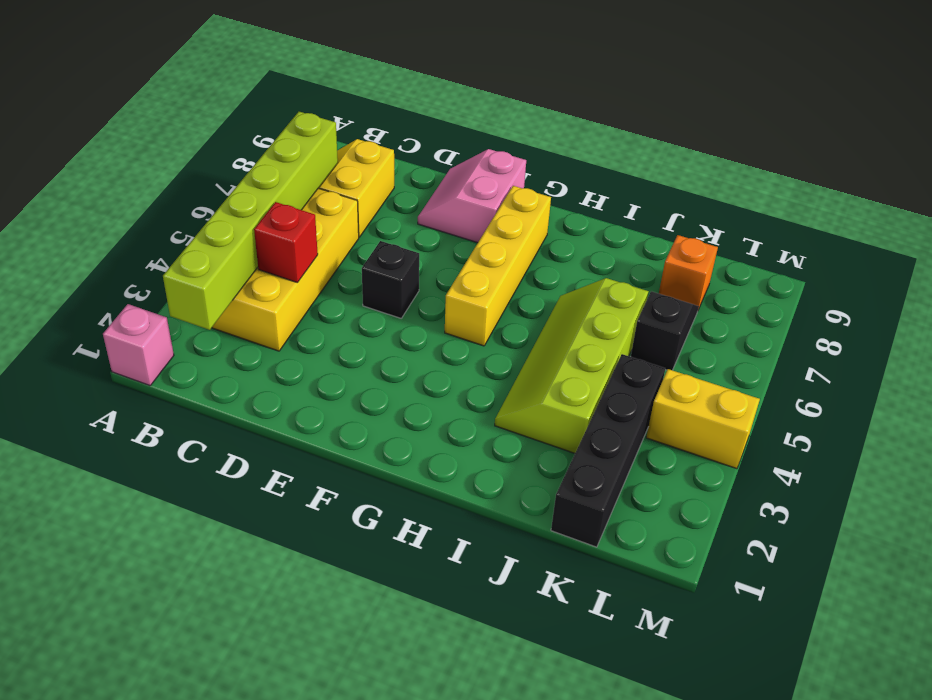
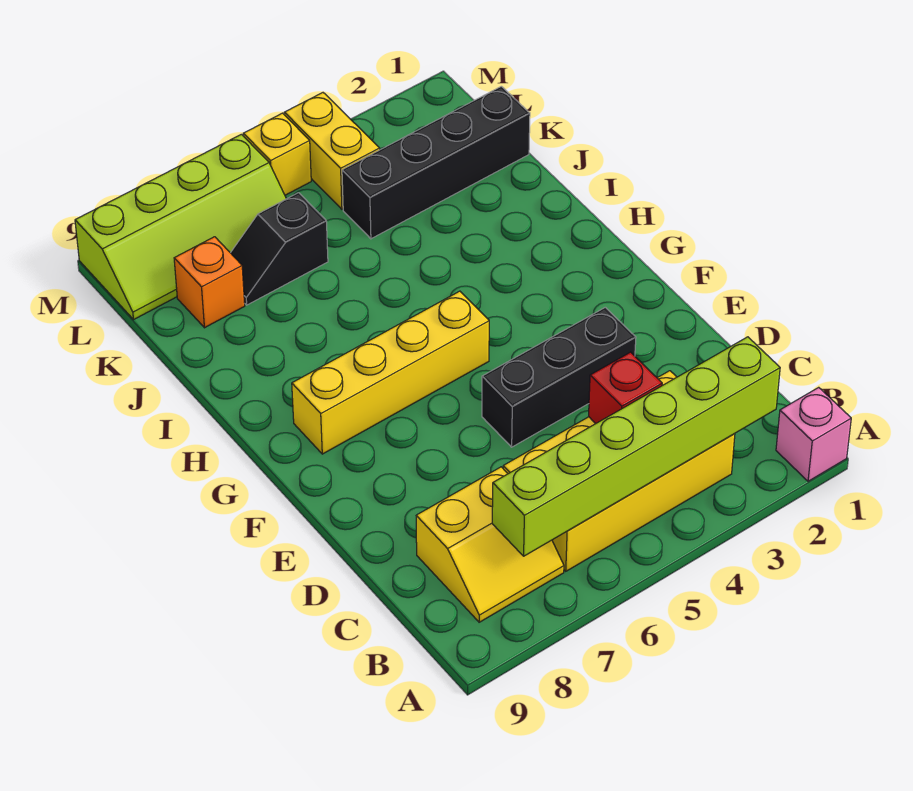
black 1x1 brick [362,241,419,318] -> black 1x3 brick [482,307,636,447]
pink 2x2 slope [418,149,526,243] -> none
lime 2x4 slope [495,278,649,453] -> lime 2x4 slope moved to [75,134,286,320]
none -> yellow 1x1 brick [243,113,311,195]

